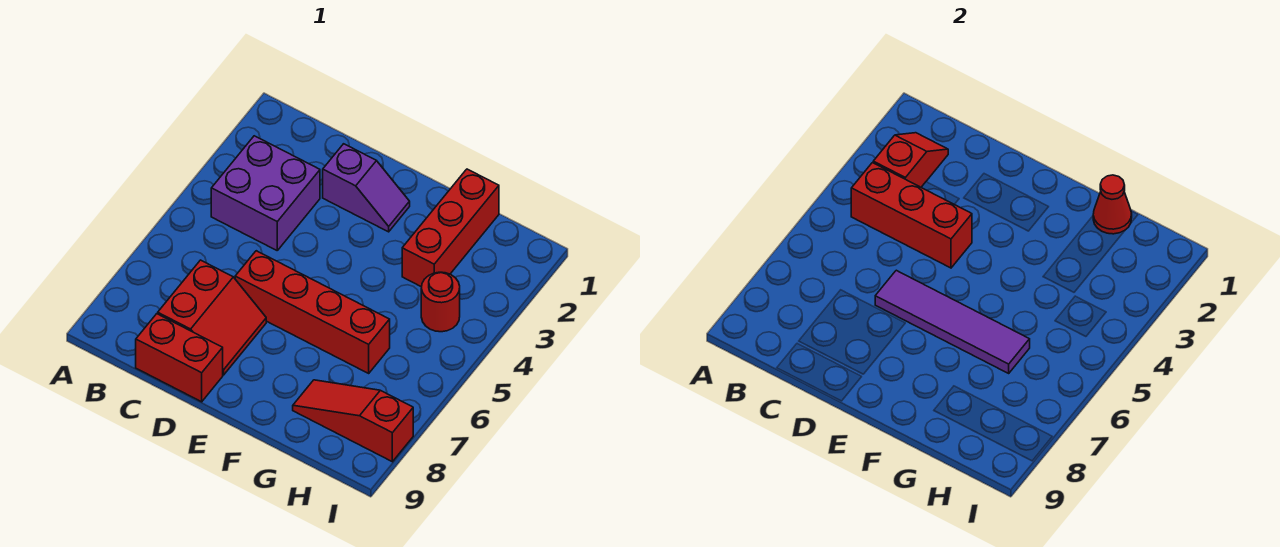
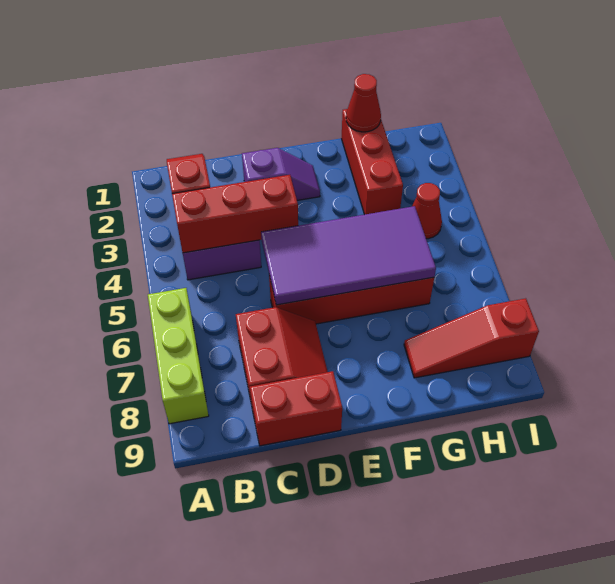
none -> lime 1x3 brick [148,288,209,424]
purple 1x4 tile [875,270,1030,373] -> purple 2x4 tile [261,206,436,305]
red 1x1 round brick [421,272,460,332] -> red 1x1 cone [412,183,442,239]

